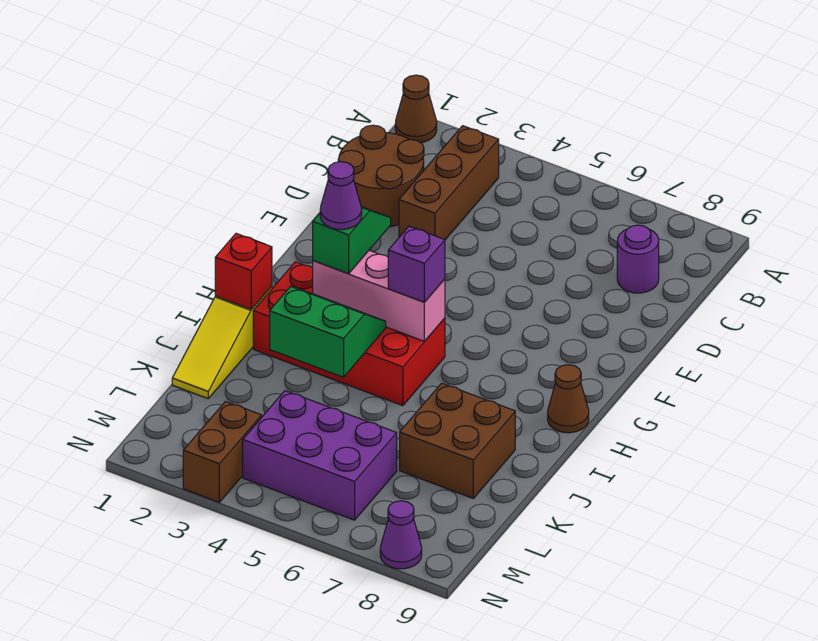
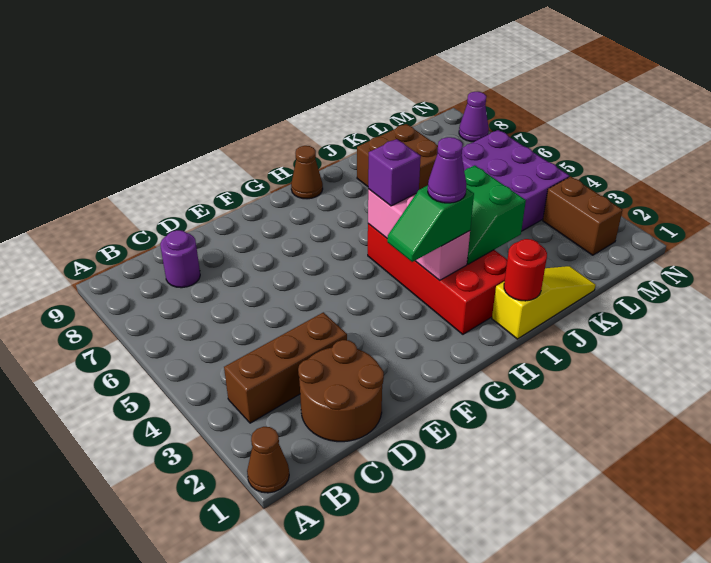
red 1x1 brick [215,234,272,309] -> red 1x1 round brick [504,239,547,301]
brown 1x2 brick [183,401,262,502] -> brown 1x2 brick turned to [543,176,622,255]

